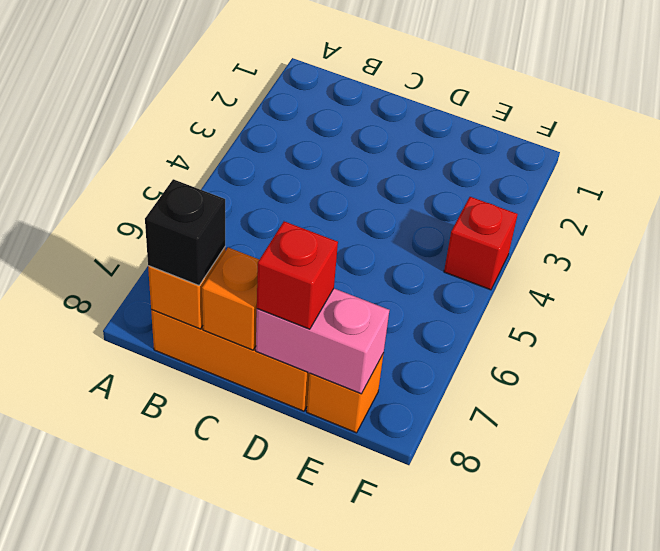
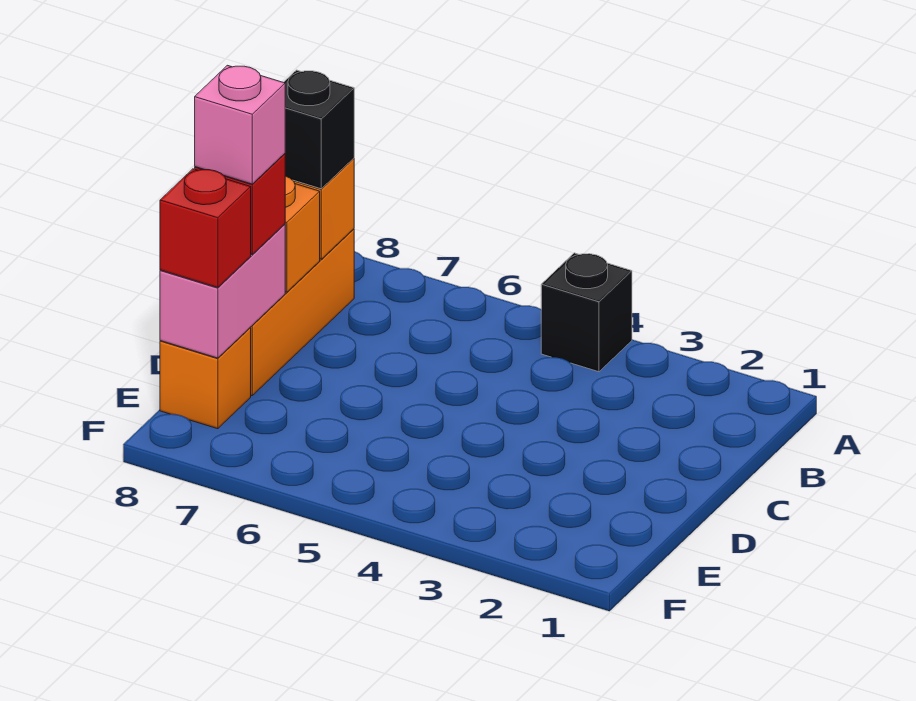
none -> black 1x1 brick [541,253,632,372]
none -> pink 1x1 brick [195,65,285,184]
red 1x1 brick [444,197,518,290] -> red 1x1 brick moved to [160,169,251,288]

